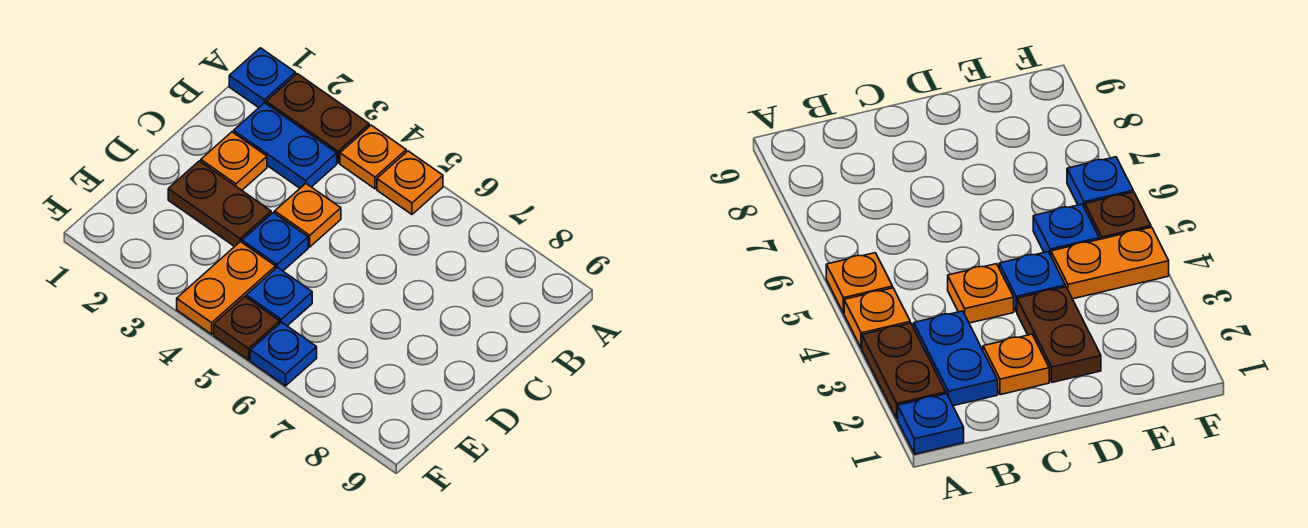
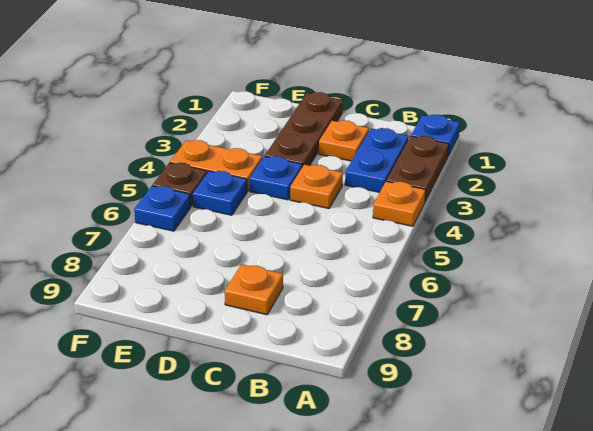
orange 1x1 plate [377,151,443,214] -> orange 1x1 plate moved to [225,264,283,315]
brown 1x2 plate [168,161,271,247] -> brown 1x3 plate [265,92,343,167]

